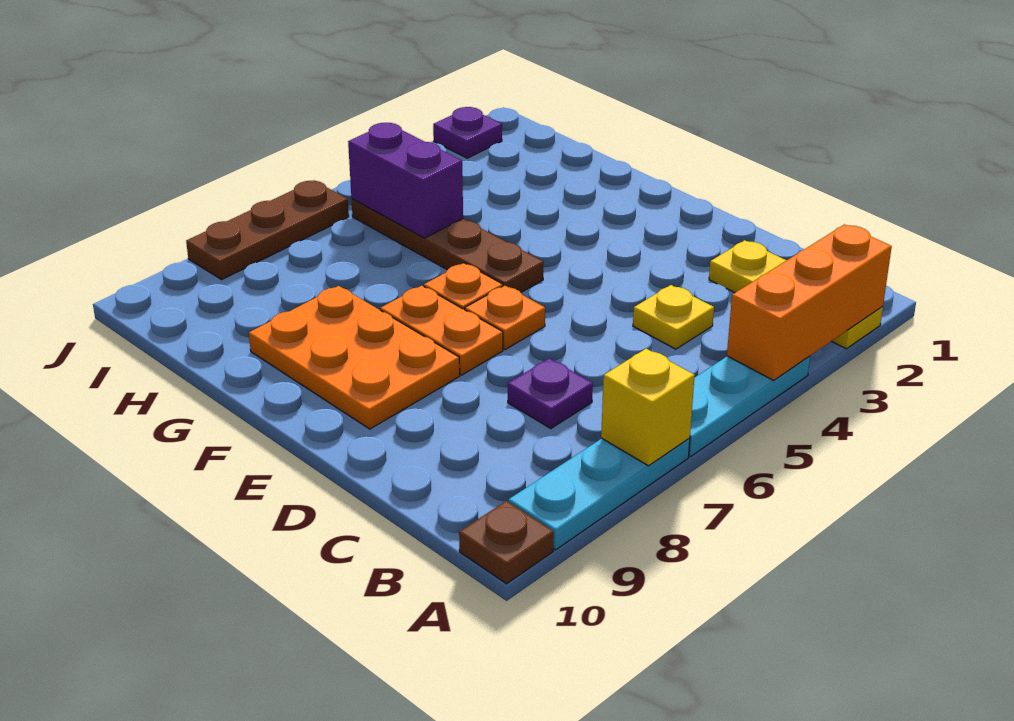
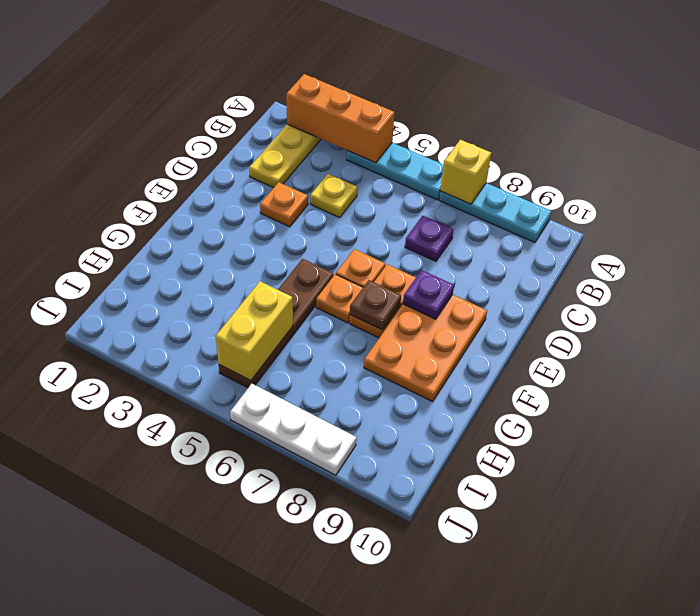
brown 1x1 plate [459,501,554,584] -> brown 1x1 plate moved to [350,280,401,330]
none -> orange 1x1 plate [260,182,308,227]
purple 1x2 brick [348,123,463,238] -> yellow 1x2 brick [216,281,293,381]
purple 1x1 plate [433,107,502,158] -> purple 1x1 plate moved to [403,270,454,319]
brown 1x3 plate [186,181,349,280] -> white 1x3 plate [230,383,356,475]

